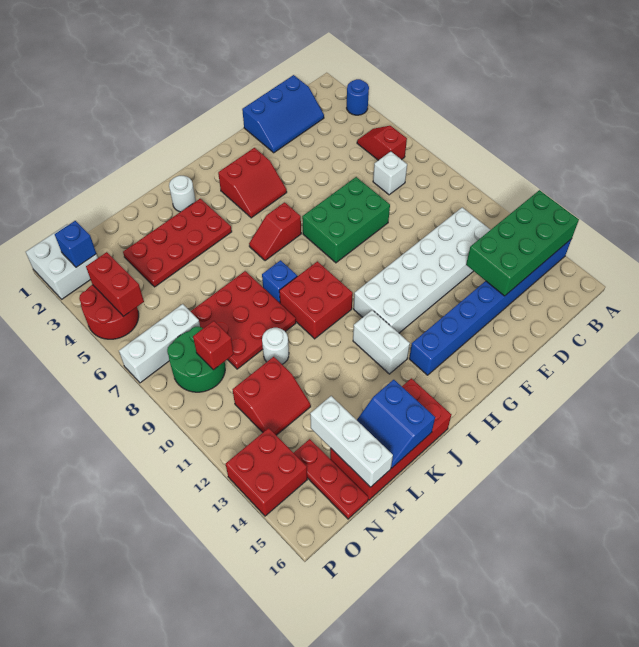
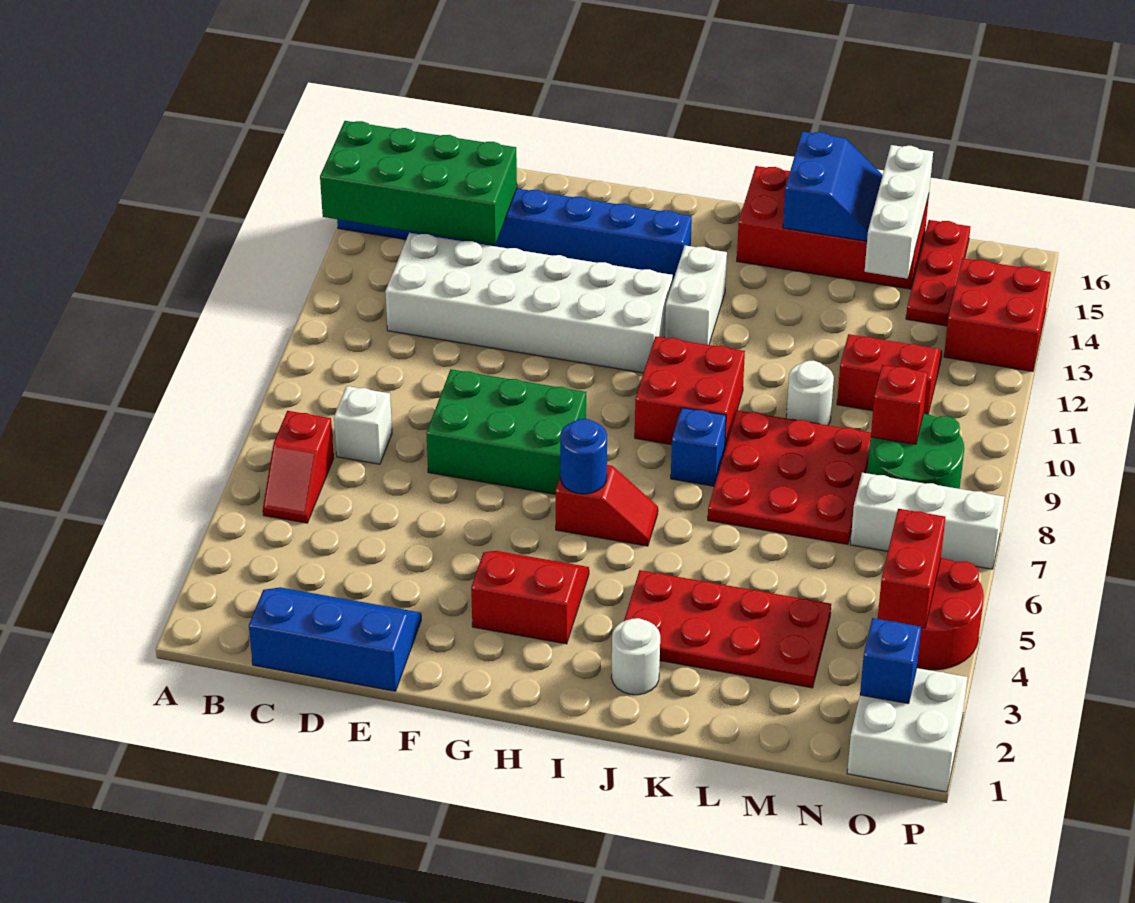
blue 1x1 round brick [347,79,369,115] -> blue 1x1 round brick moved to [560,419,607,494]

